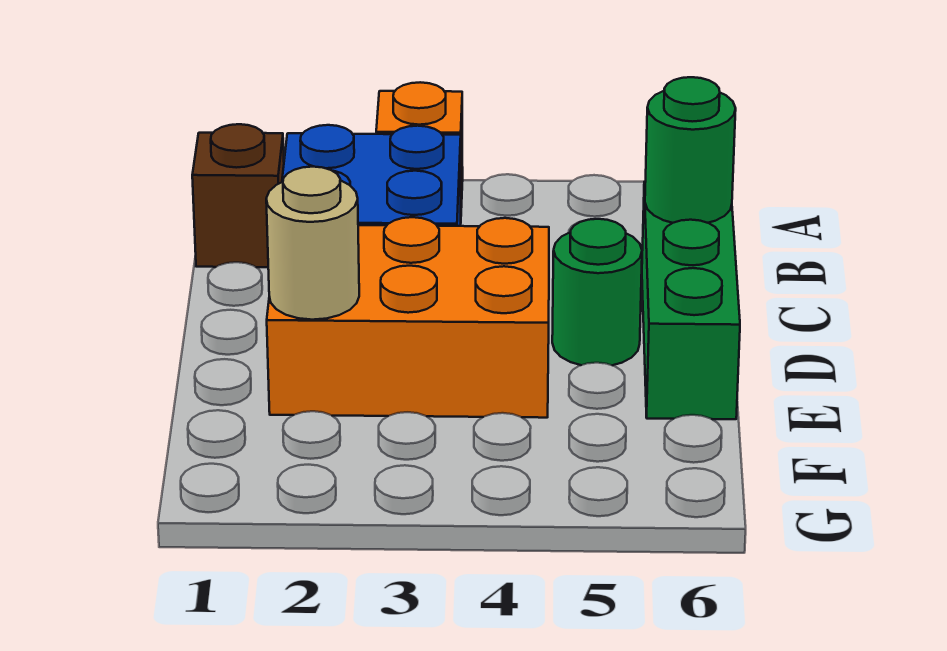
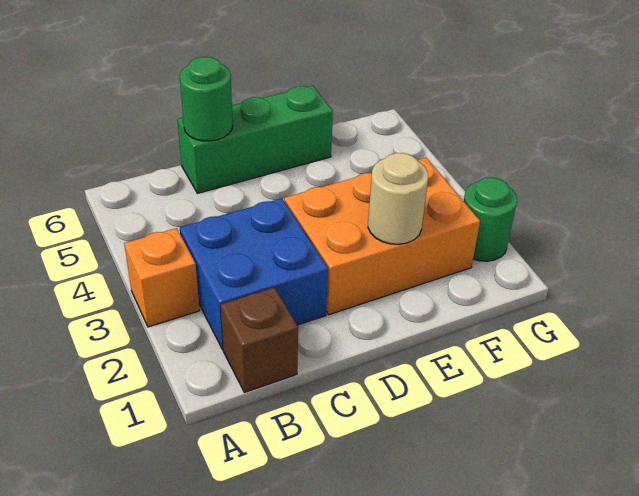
orange 2x3 brick [267,217,549,418] -> orange 2x3 brick turned to [284,158,480,315]
green 1x1 round brick [552,219,642,365] -> green 1x1 round brick moved to [464,178,517,261]

